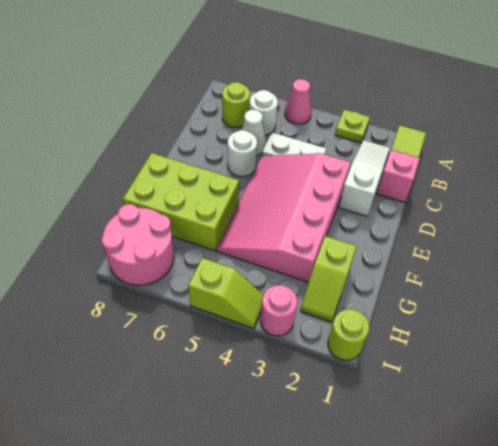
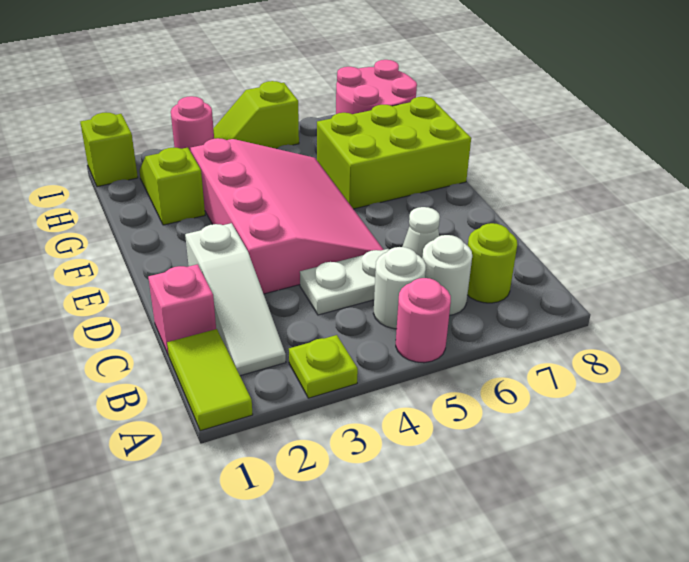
pink 1x1 cone [285,79,312,124] -> pink 1x1 round brick [396,278,451,363]
white 1x1 round brick [227,130,257,177] -> white 1x1 round brick moved to [373,247,426,329]
lime 1x1 round brick [328,309,370,360] -> lime 1x1 brick [80,113,138,187]

